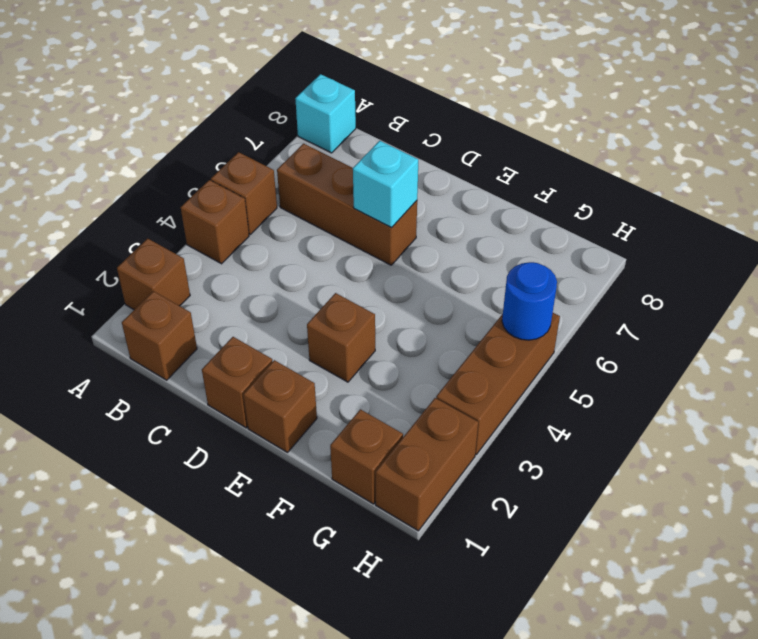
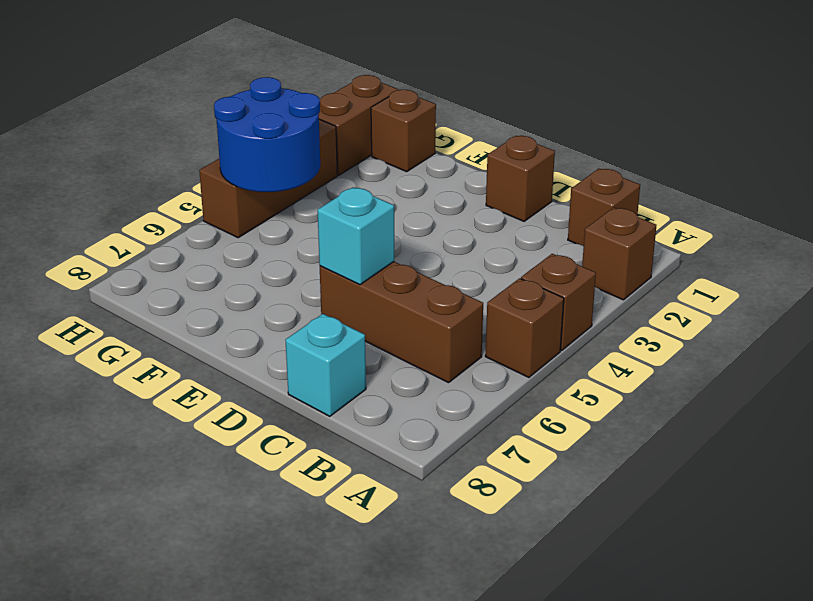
cyan 1x1 brick [295,74,356,153] -> cyan 1x1 brick moved to [286,314,366,416]
brown 1x1 brick [243,360,317,452] -> none
brown 1x1 brick [307,293,375,382] -> none
blue 1x1 round brick [502,262,557,340] -> blue 2x2 round brick [214,77,320,192]

